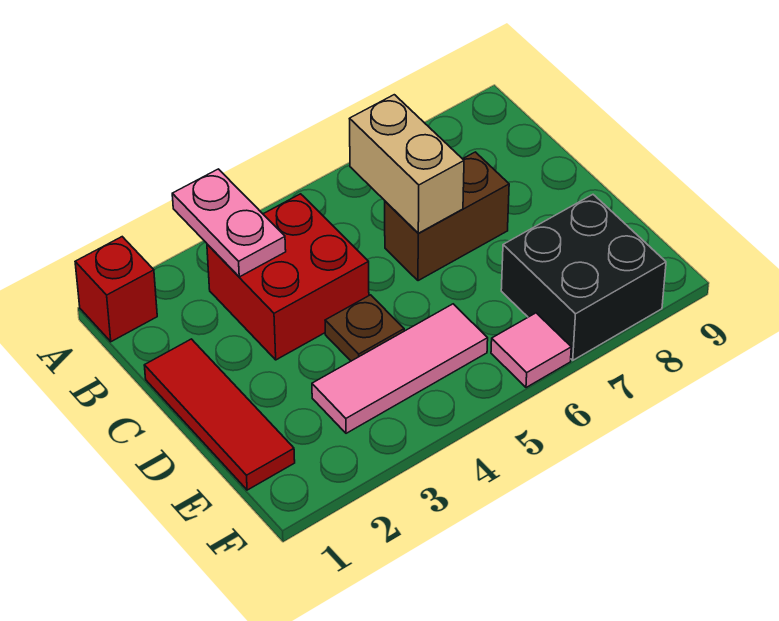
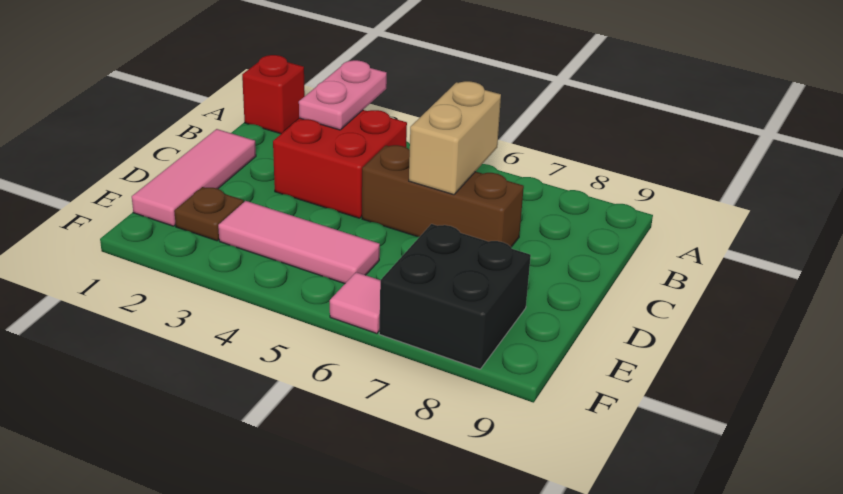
red 1x3 tile [144,339,295,490] -> pink 1x3 tile [132,129,256,226]
brown 1x2 brick [385,152,509,281] -> brown 1x3 brick [362,145,524,247]
brown 1x1 plate [325,295,404,361] -> brown 1x1 plate moved to [174,187,244,241]

